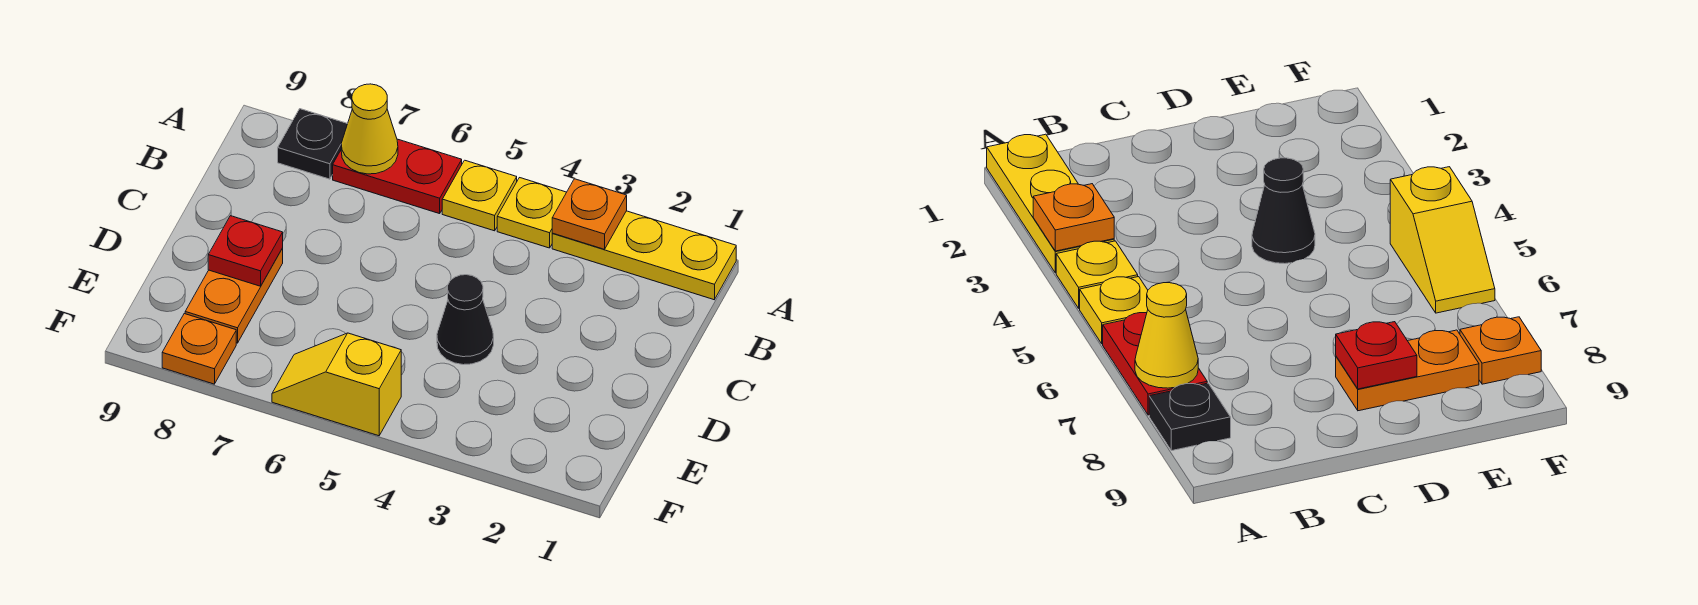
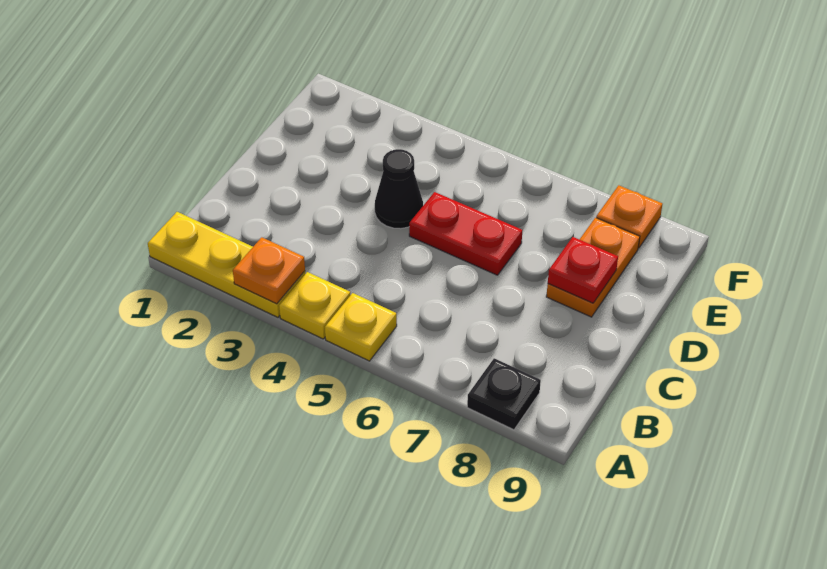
red 1x2 plate [333,139,462,214] -> red 1x2 plate moved to [409,192,522,275]
yellow 1x1 cone [341,84,398,174] -> none
yellow 1x2 slope [272,333,401,436] -> none

